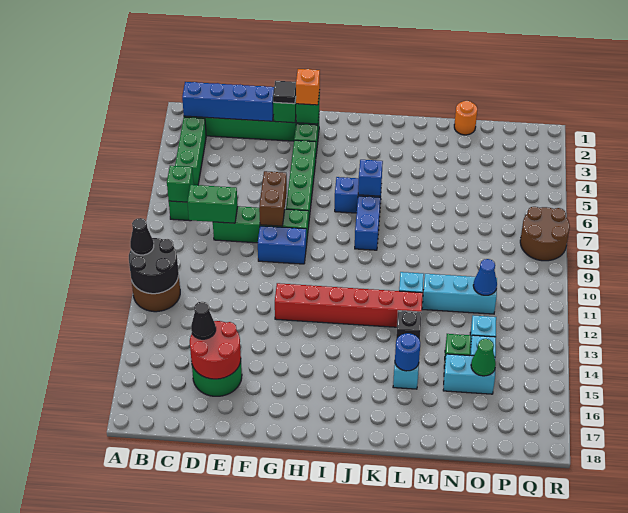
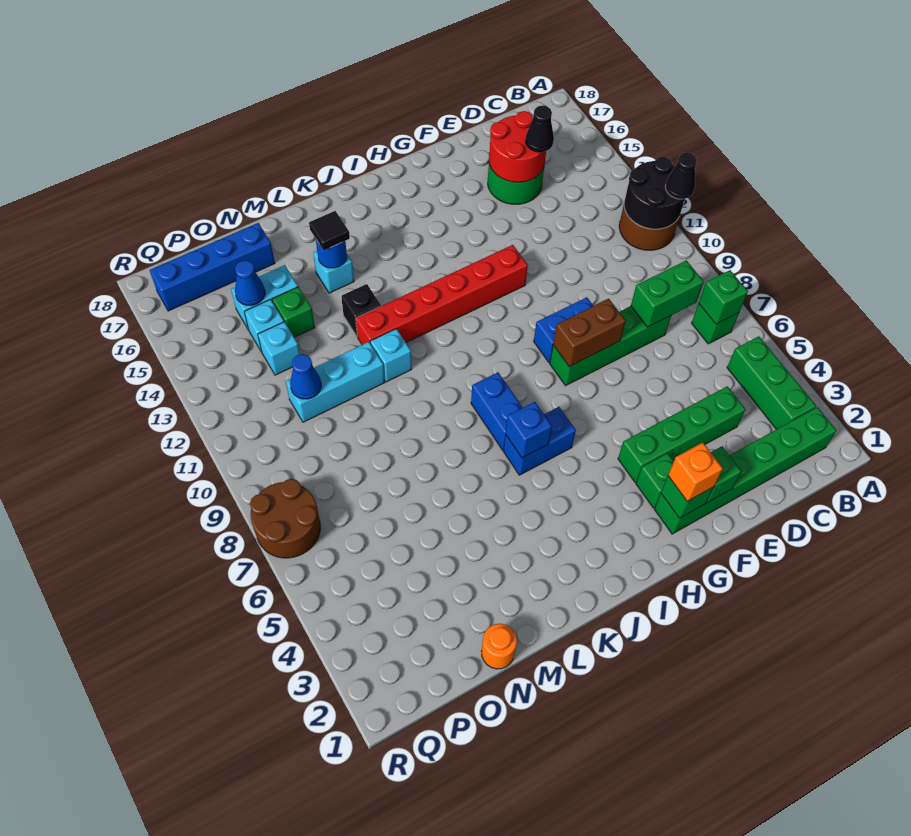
blue 1x4 brick [182,82,274,121] -> blue 1x4 brick moved to [150,223,275,311]
black 1x1 tile [273,81,296,104] -> black 1x1 tile moved to [309,211,350,250]
brown 1x2 brick [259,171,287,226] -> brown 1x2 brick turned to [553,299,626,367]
green 1x4 brick [286,140,316,227] -> green 1x4 brick turned to [618,386,745,482]
green 1x1 cone [471,339,496,376] -> blue 1x1 cone [235,260,265,305]

